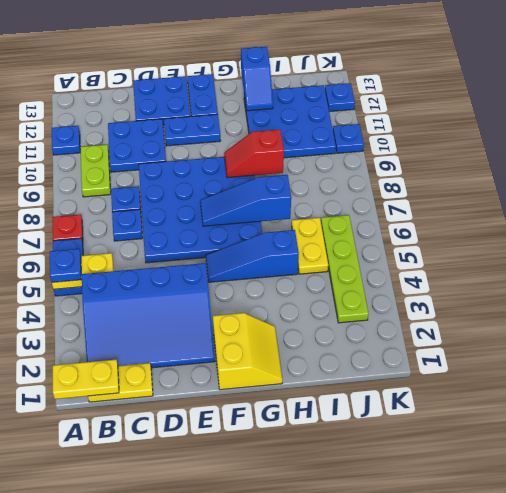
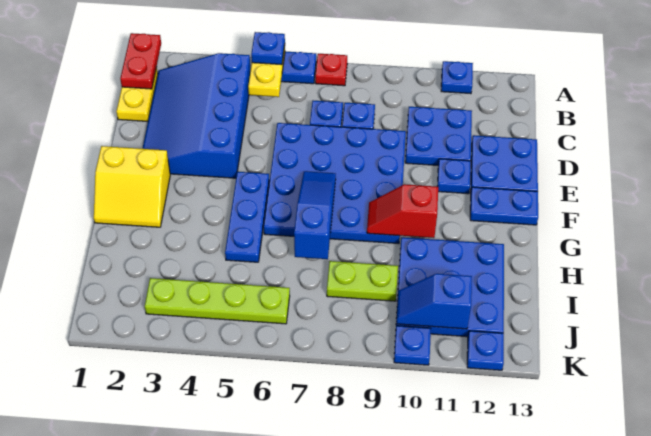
yellow 1x2 plate [53,360,119,399] -> red 1x2 plate [120,33,161,89]
lime 1x2 plate [80,145,111,197] -> lime 1x2 plate moved to [327,261,398,301]
blue 1x2 plate [164,114,221,146] -> blue 1x1 plate [437,159,471,194]
blue 1x3 slope [206,230,299,282] -> blue 1x3 plate [225,172,269,262]
red 1x2 slope [224,130,284,178] -> red 1x2 slope turned to [367,184,438,238]
blue 1x2 slope [241,47,273,111] -> blue 1x2 slope moved to [396,274,472,329]
yellow 1x2 plate [292,218,328,274] -> none

